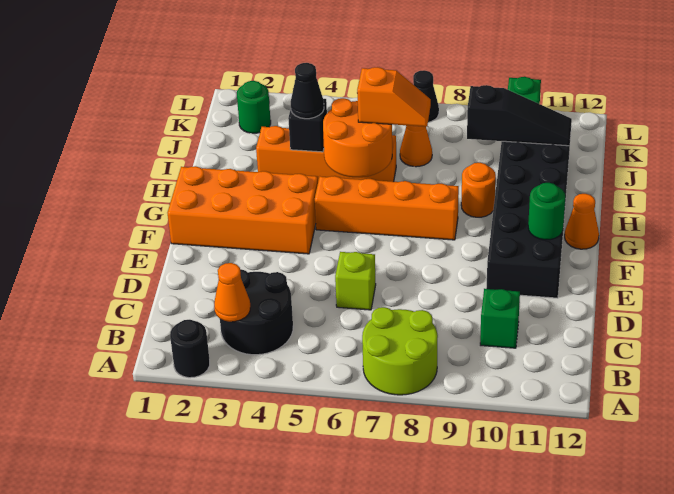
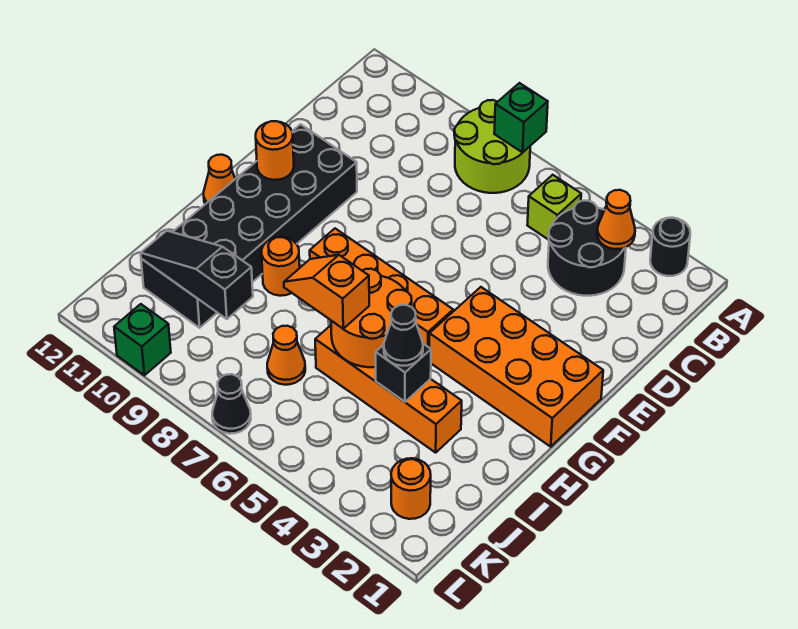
green 1x1 brick [480,289,520,348] -> green 1x1 brick moved to [494,83,548,153]
lime 1x1 brick [335,252,376,310] -> lime 1x1 brick moved to [527,175,581,240]
green 1x1 round brick [528,183,565,240] -> orange 1x1 round brick [256,121,294,180]
green 1x1 round brick [237,81,271,133] -> orange 1x1 round brick [391,458,431,519]

